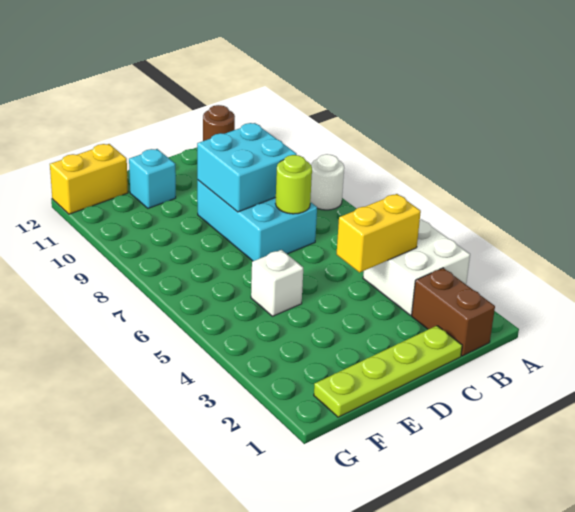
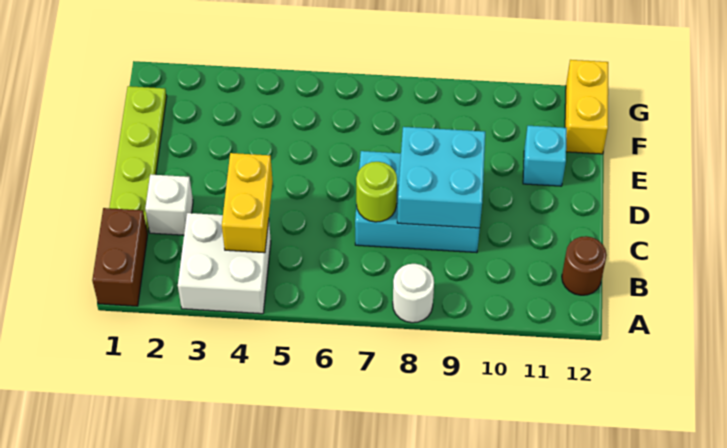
brown 1x2 brick [412,268,495,356] -> brown 1x2 brick turned to [92,208,148,306]
white 1x1 brick [251,250,303,316] -> white 1x1 brick moved to [145,174,193,235]

